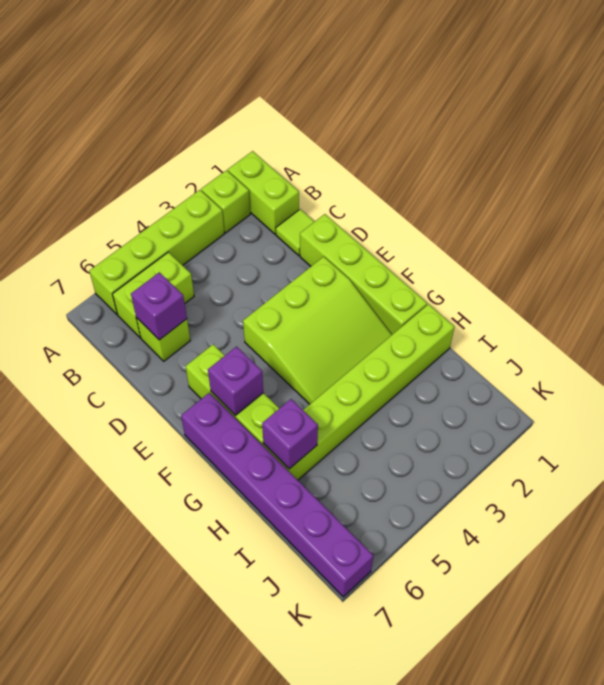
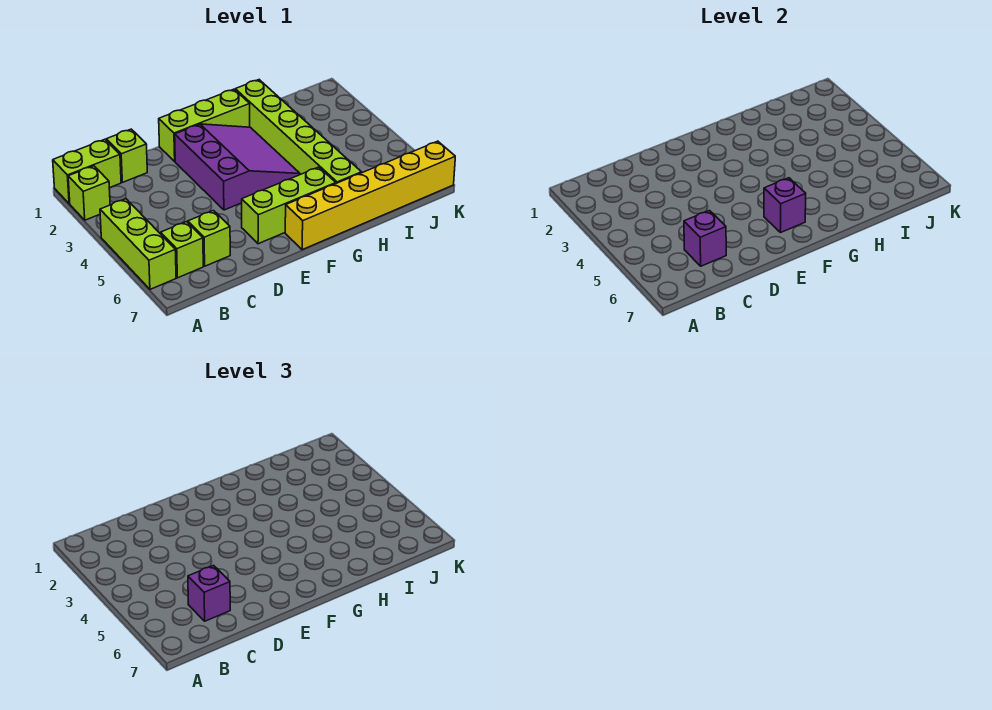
lime 1x4 brick [89,190,224,315] -> lime 1x3 brick [100,199,176,289]
lime 1x2 brick [113,252,194,338] -> lime 1x1 brick [161,222,203,278]
lime 1x1 tile [276,209,315,255] -> lime 1x1 brick [106,129,147,182]
lime 1x4 brick [300,214,427,334] -> lime 1x3 brick [159,89,250,161]
lime 3x3 slope [243,257,392,404] -> purple 3x3 slope [175,124,300,210]
purple 1x6 brick [181,393,374,597] -> yellow 1x6 brick [285,141,455,250]
purple 1x1 brick [262,399,318,469] -> purple 1x1 brick moved to [188,566,230,621]

